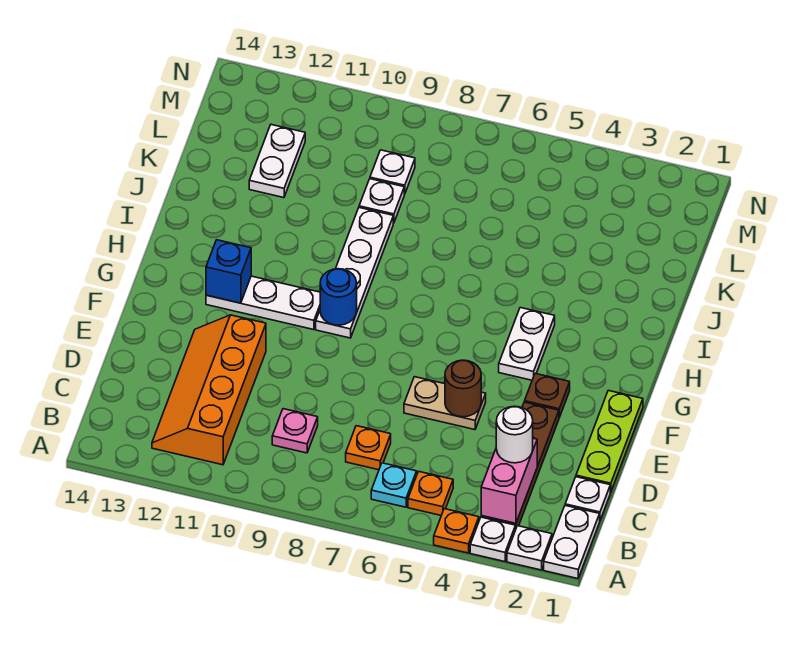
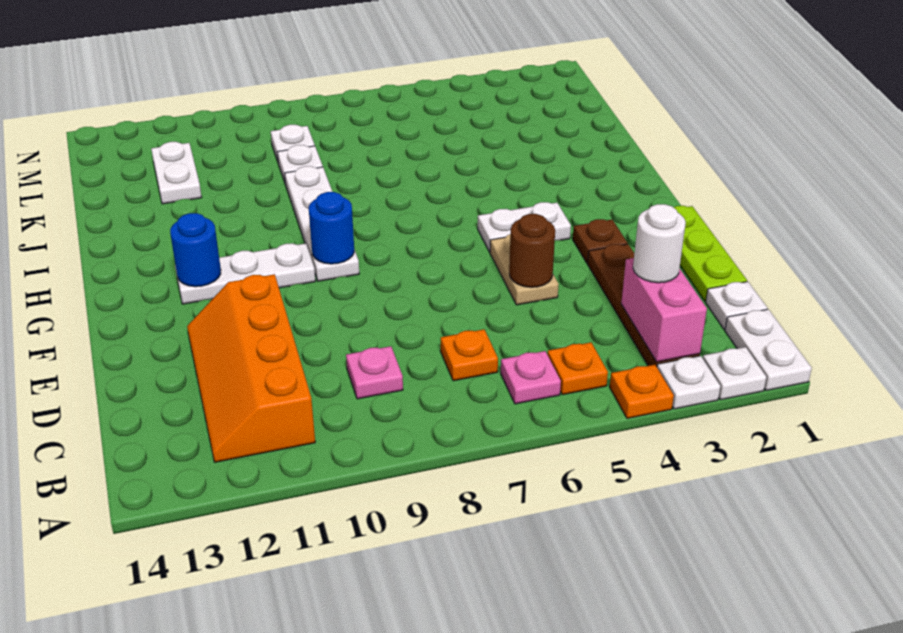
cyan 1x1 plate [371,463,417,507] -> pink 1x1 plate [501,351,561,404]
tan 1x2 plate [404,377,486,430] -> tan 1x2 plate turned to [490,234,559,305]
white 1x2 plate [499,308,555,380] -> white 1x2 plate turned to [478,202,571,252]
blue 1x1 brick [206,240,251,303] -> blue 1x1 round brick [170,213,221,287]

